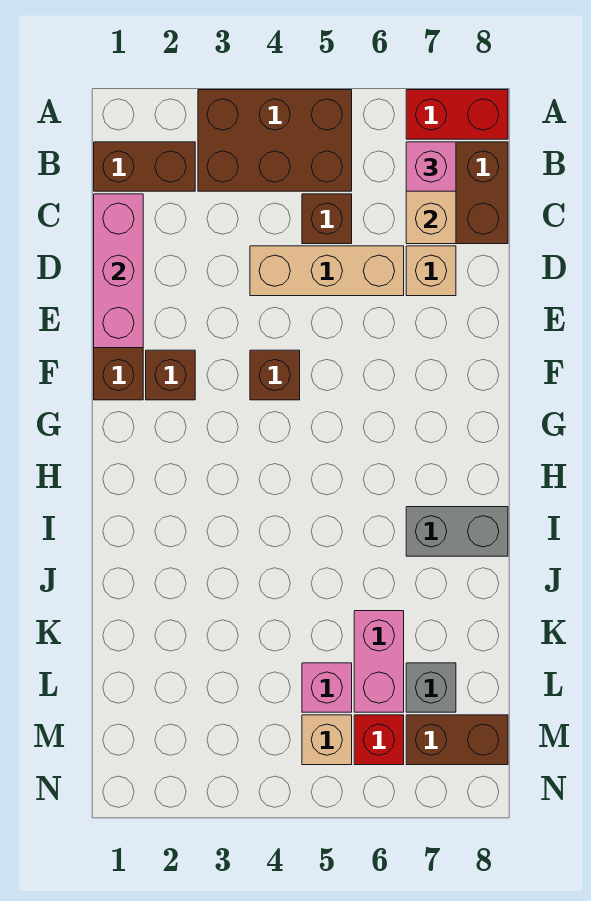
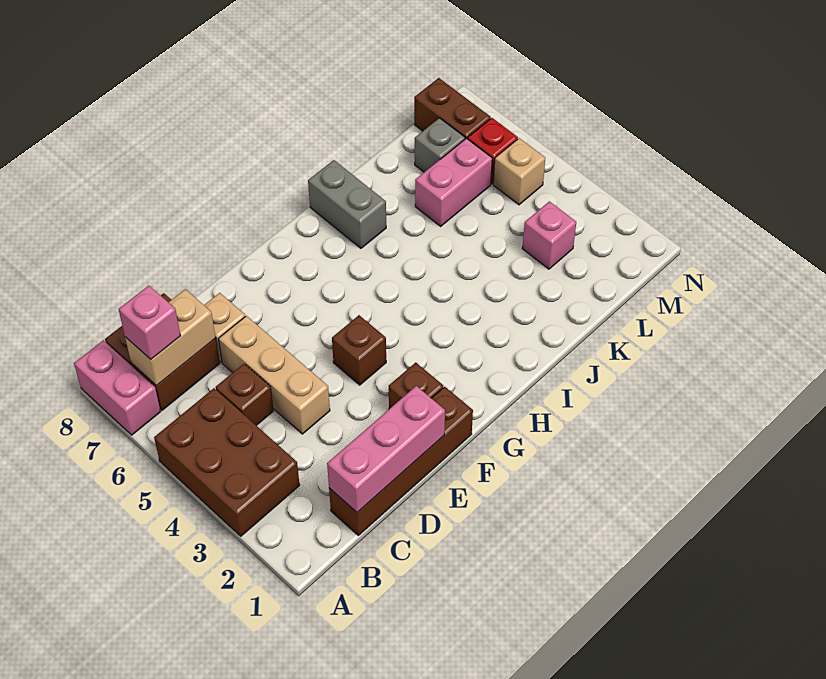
red 1x2 brick [406,90,508,139] -> pink 1x2 brick [74,340,160,435]
brown 1x2 brick [94,142,195,191] -> none
pink 1x1 brick [302,663,352,712] -> pink 1x1 brick moved to [522,201,576,269]

